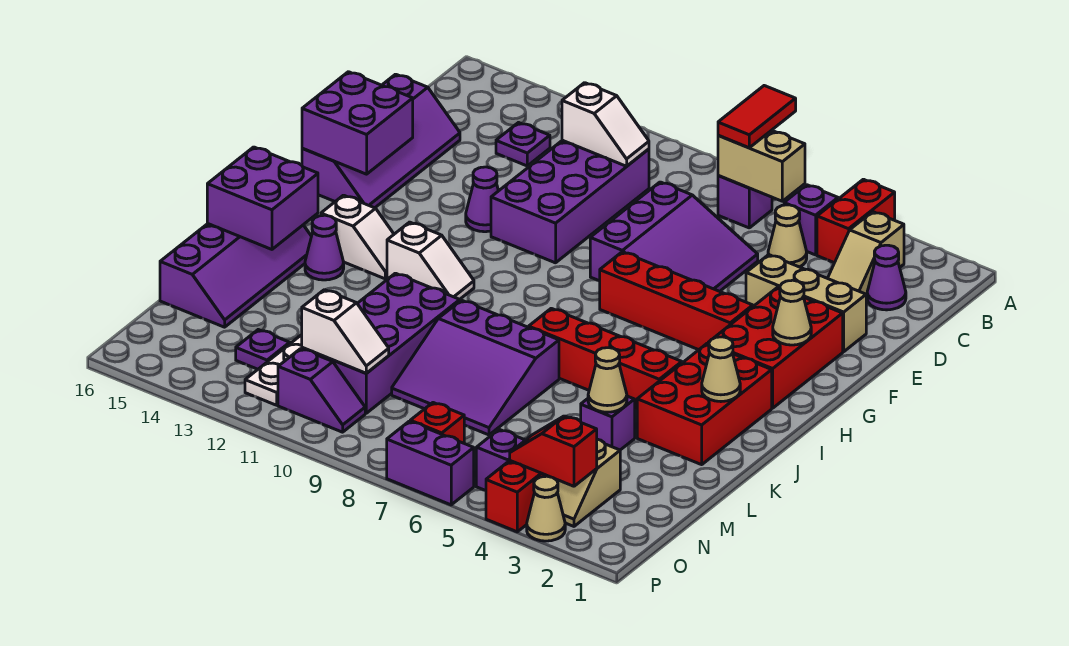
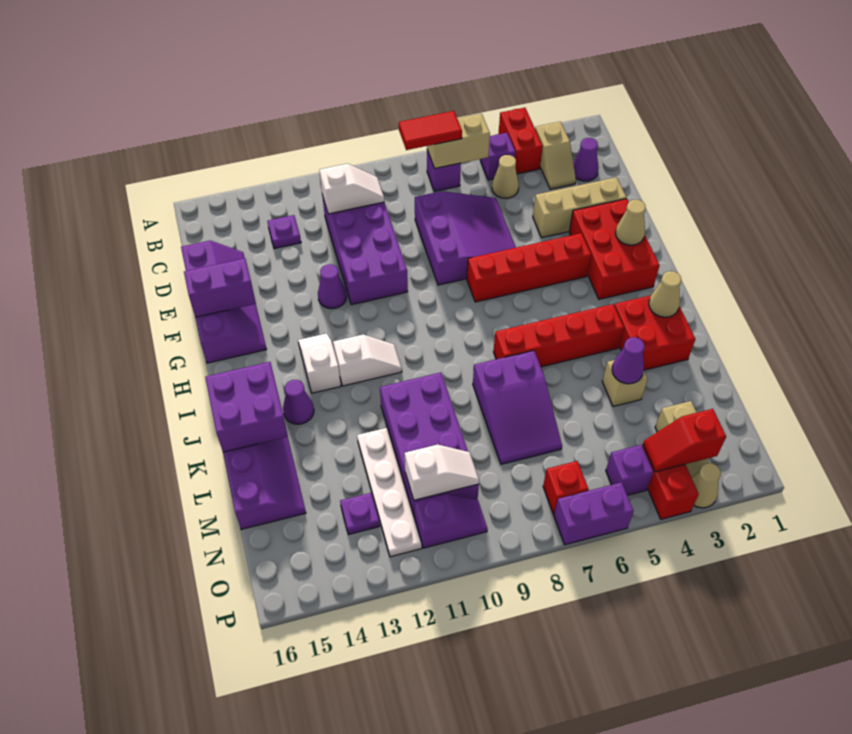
red 1x2 tile [718,86,796,148] -> red 1x2 tile turned to [399,111,462,150]
purple 2x2 brick [302,72,413,174] -> purple 1x2 brick [184,258,256,317]
red 2x3 brick [637,343,772,465] -> red 2x2 brick [614,295,695,370]
white 1x2 slope [321,195,394,279] -> white 1x2 slope turned to [298,333,341,393]
purple 3x3 slope [392,300,559,435] -> purple 2x3 slope [473,351,562,464]
purple 1x1 brick [581,396,635,450] -> tan 1x1 brick [602,360,647,406]
tan 1x1 cone [588,348,627,412] -> purple 1x1 cone [612,337,645,384]

